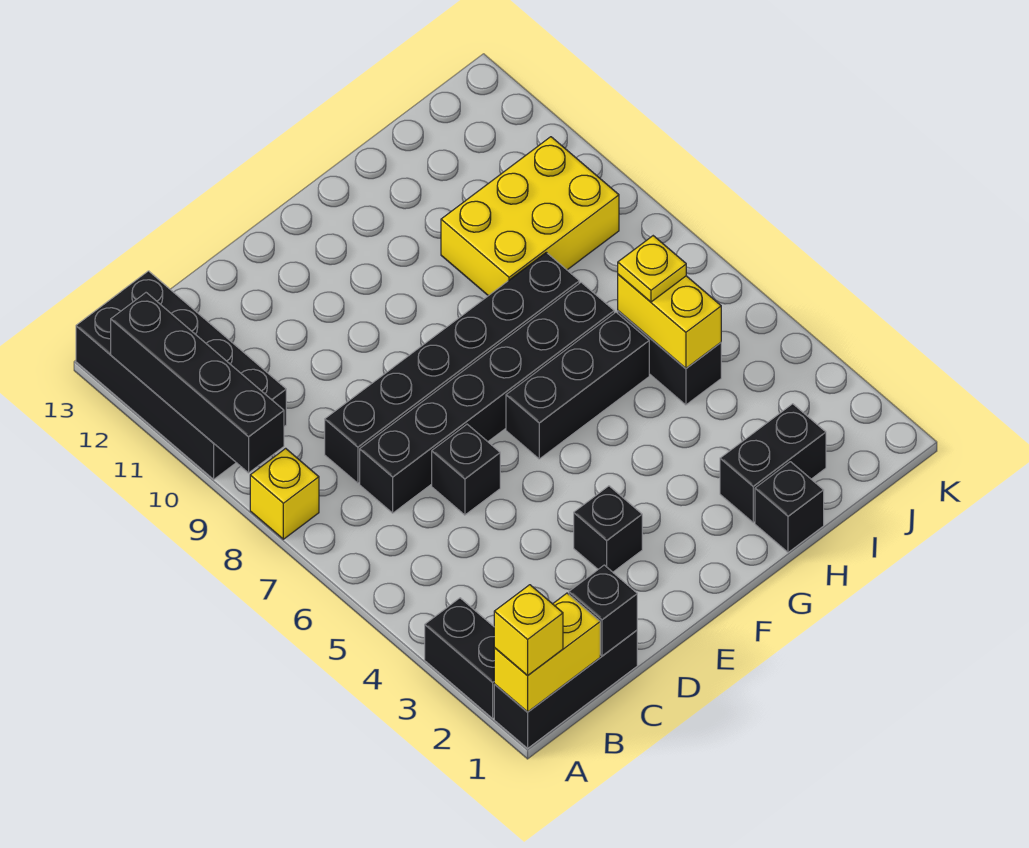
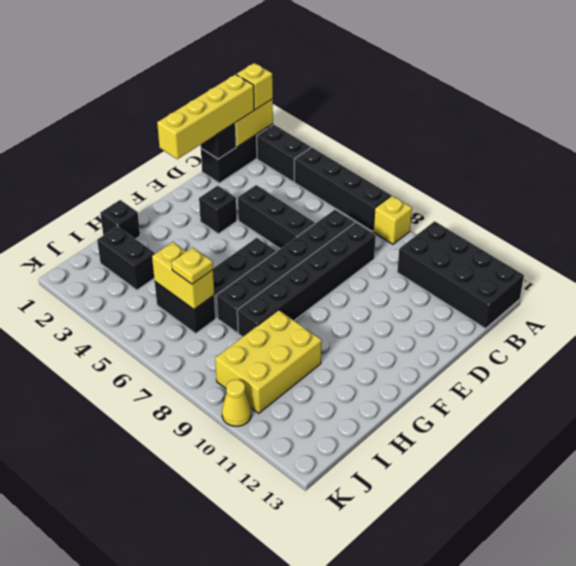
black 1x4 brick [111,293,284,473] -> black 1x4 brick moved to [294,147,391,231]
none -> yellow 1x4 brick [157,74,254,159]
black 1x1 brick [432,424,500,515] -> black 1x3 brick [238,185,315,249]
black 1x2 brick [720,404,826,522] -> black 1x2 brick turned to [97,226,155,290]
none -> yellow 1x1 cone [222,380,251,426]

